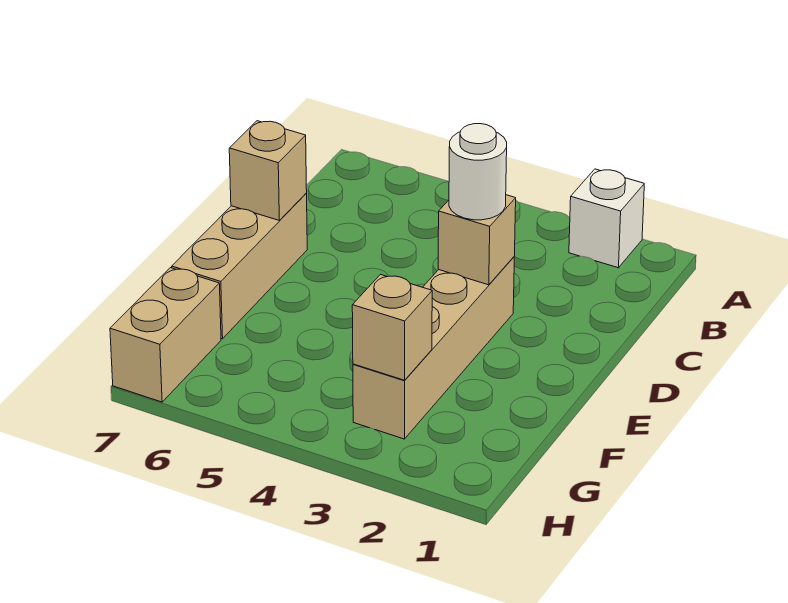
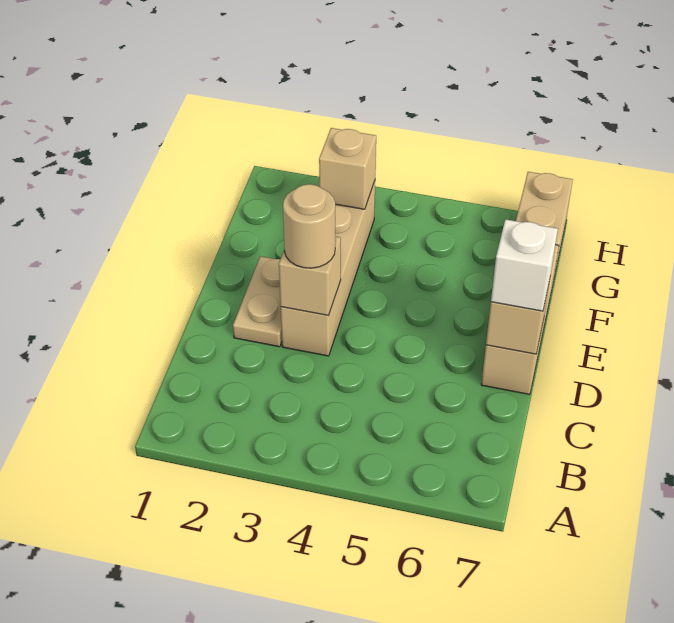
white 1x1 brick [569,169,644,268] -> white 1x1 brick moved to [491,219,558,311]
none -> tan 1x2 plate [233,256,282,347]
white 1x1 round brick [449,124,507,220] -> tan 1x1 round brick [283,184,335,268]

